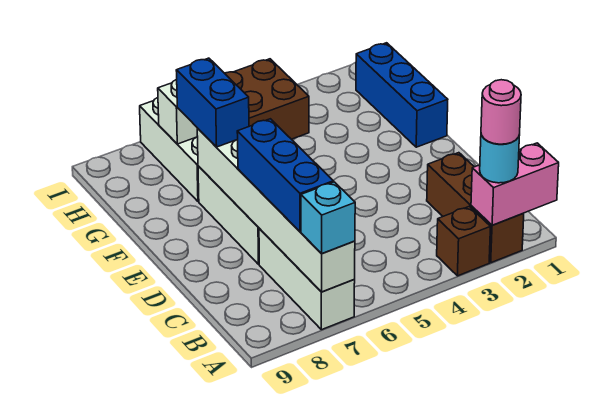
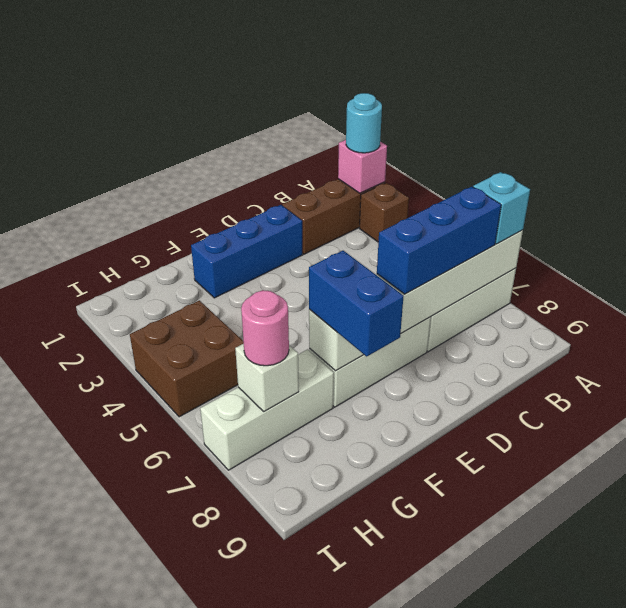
pink 1x2 brick [471,143,559,225] -> pink 1x1 brick [338,140,387,193]
pink 1x1 round brick [481,80,521,144] -> pink 1x1 round brick moved to [241,290,289,366]
blue 1x3 brick [356,43,448,147] -> blue 1x3 brick moved to [191,205,302,298]
blue 1x2 brick [176,58,249,147] -> blue 1x2 brick turned to [309,251,404,356]

